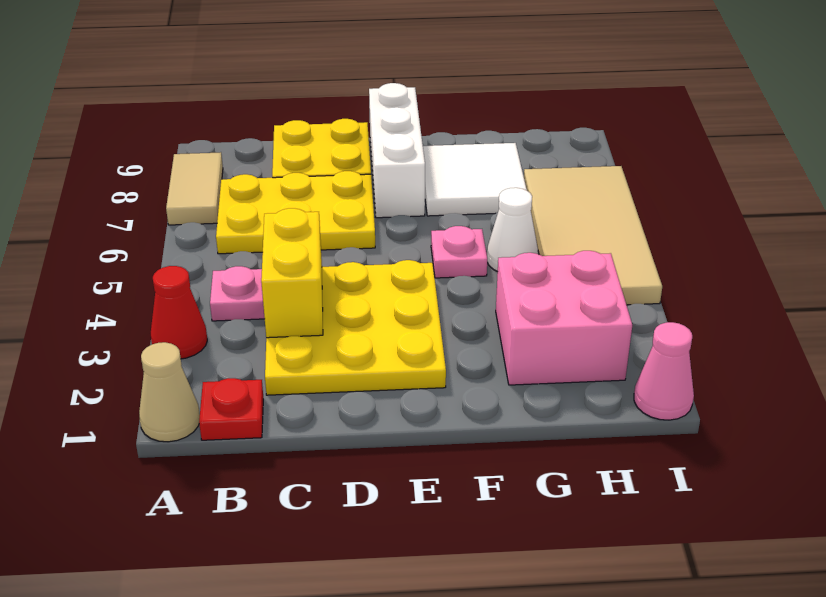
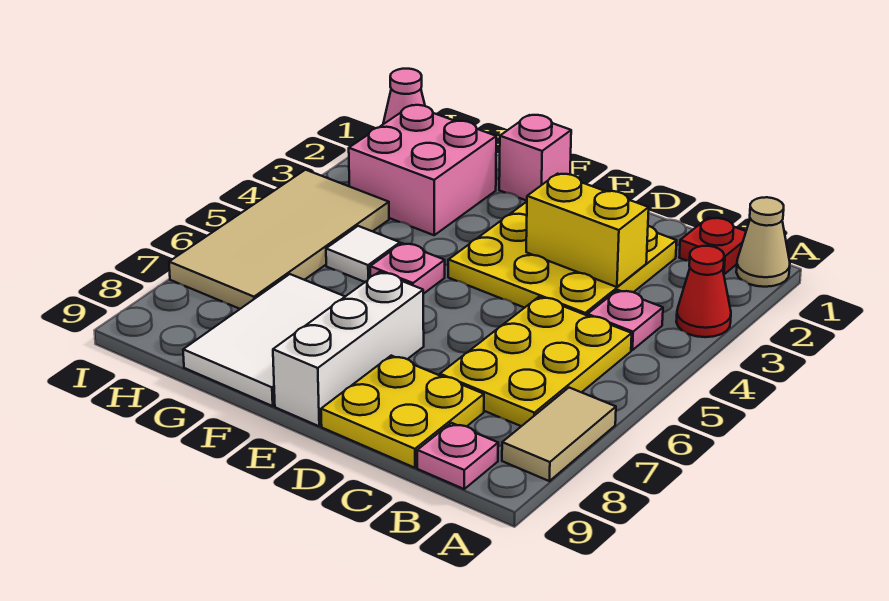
yellow 2x3 plate [216,171,375,254] -> yellow 2x3 plate turned to [440,297,632,426]
none -> pink 1x1 plate [417,423,498,489]
yellow 1x2 brick [261,208,323,338] -> yellow 1x2 brick turned to [526,174,649,287]
none -> pink 1x1 brick [499,115,571,201]
white 2x2 tile [423,143,527,216] -> white 2x3 tile [183,274,345,406]
white 1x1 cone [487,188,538,272] -> white 1x1 tile [326,226,400,282]

